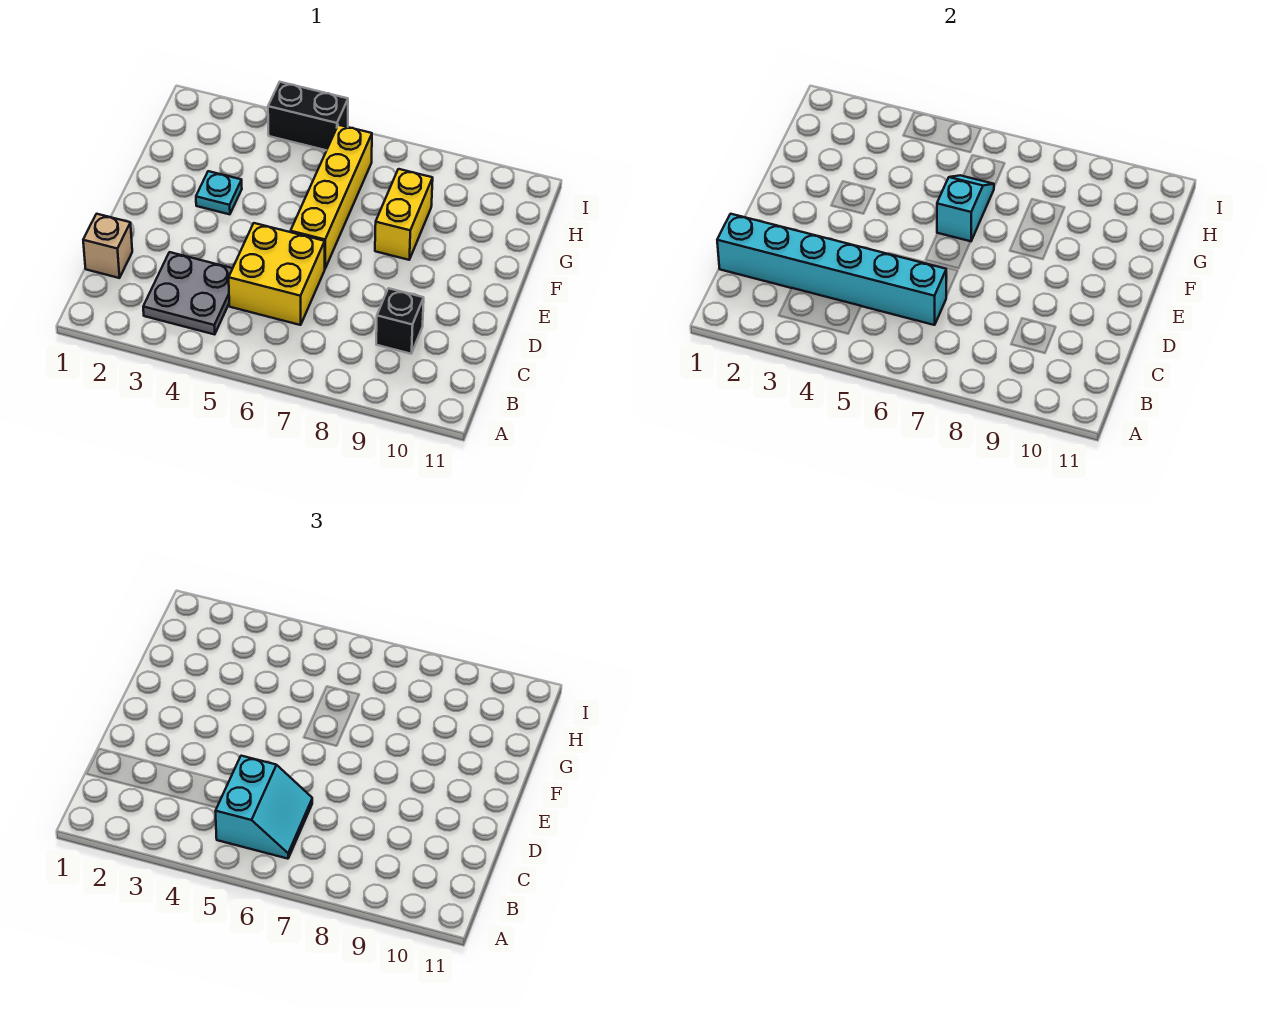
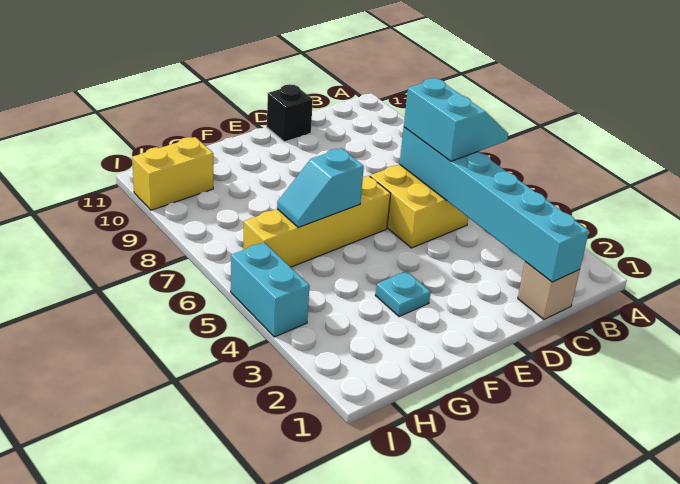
grey 2x2 plate [143,252,233,334] -> none
cyan 2x2 slope [216,756,312,859] -> cyan 2x2 slope turned to [404,78,508,161]
black 1x1 brick [376,288,424,354] -> black 1x1 brick moved to [267,84,313,142]
yellow 1x2 brick [375,169,433,260] -> yellow 1x2 brick moved to [132,137,213,210]
black 1x2 brick [268,82,348,150] -> cyan 1x2 brick [231,242,309,337]

